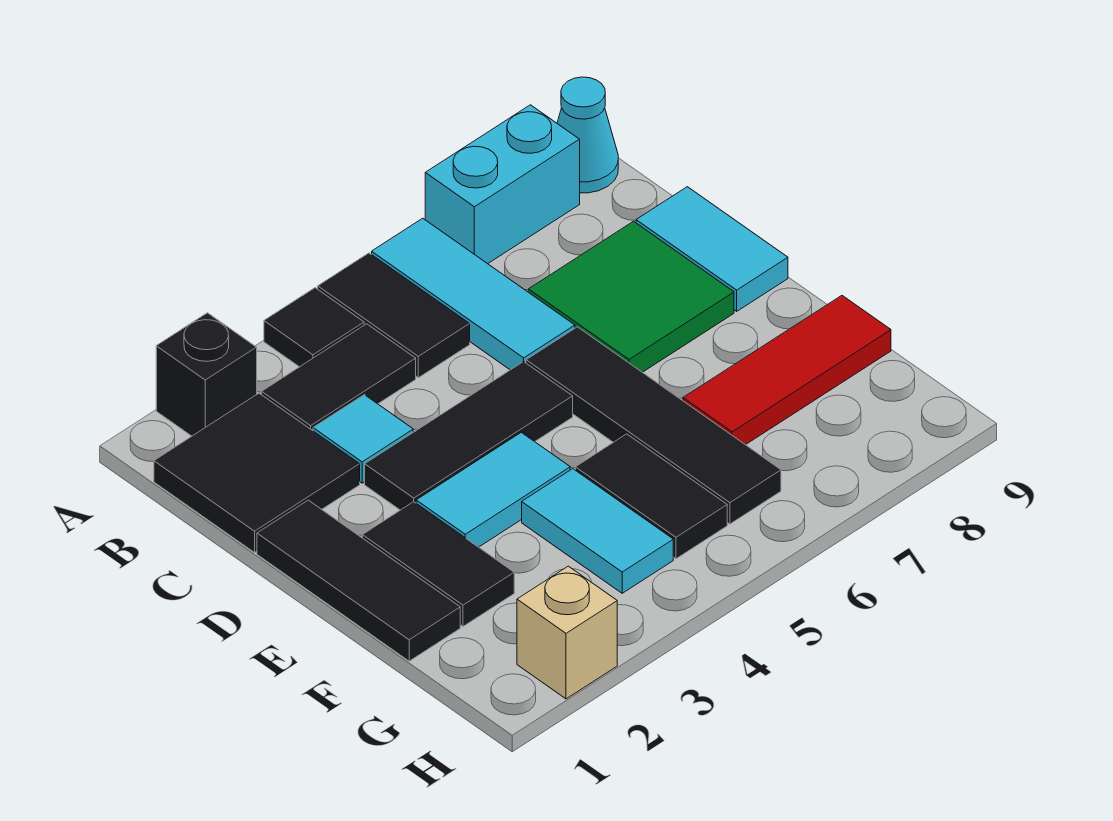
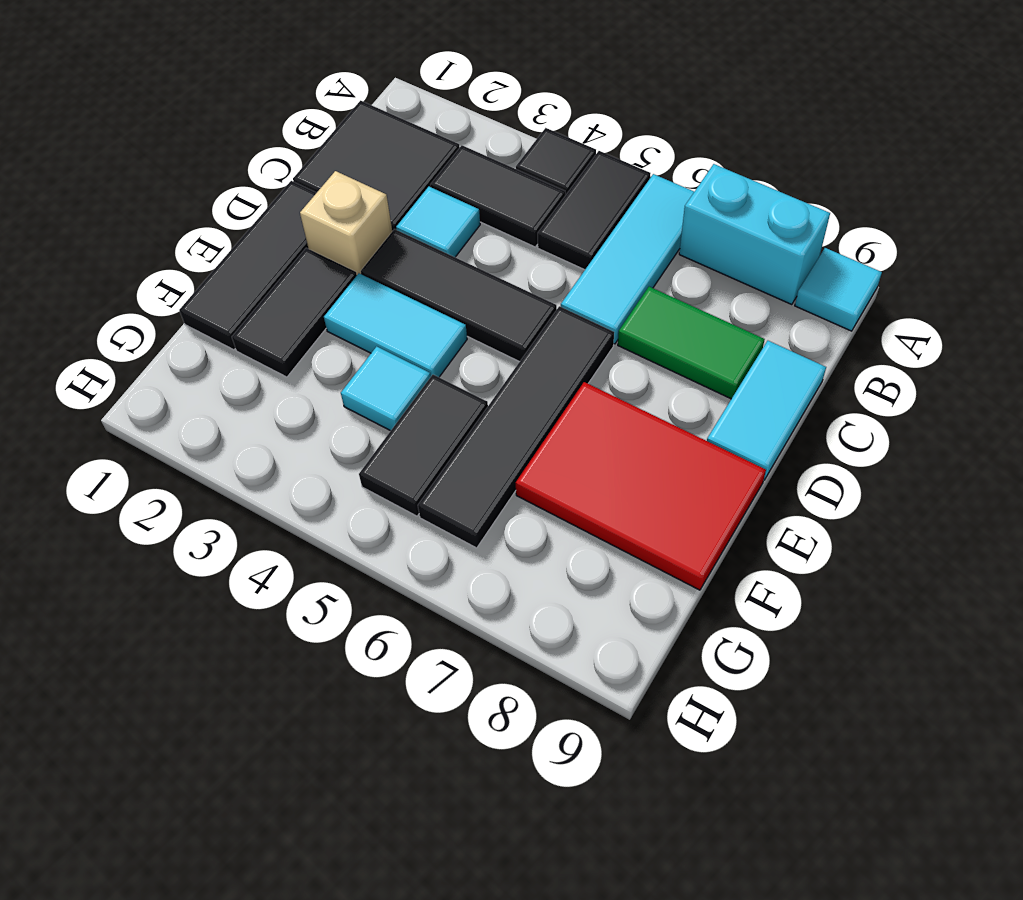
black 1x1 brick [156,313,257,436] -> none
cyan 1x1 cone [557,77,618,193] -> cyan 1x1 tile [795,248,882,331]
green 2x2 tile [528,221,734,372] -> green 1x2 tile [618,287,765,399]
cyan 1x2 tile [522,469,673,593] -> cyan 1x1 tile [341,346,431,431]
red 1x3 tile [683,296,891,445] -> red 2x3 tile [516,382,766,590]
tan 1x1 brick [517,566,617,699] -> tan 1x1 brick moved to [300,171,392,275]

